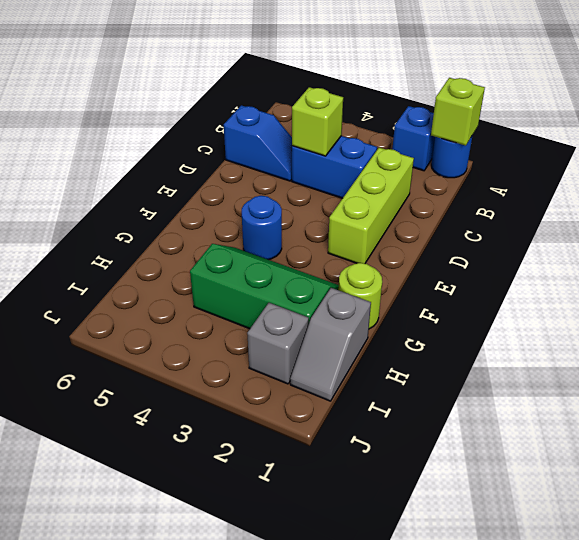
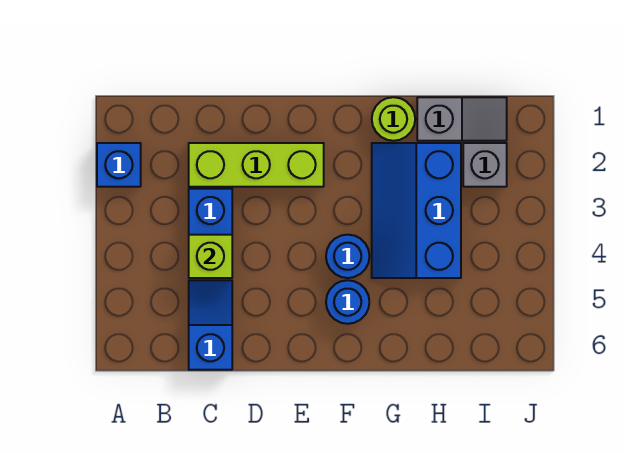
blue 1x1 round brick [431,135,473,178] -> blue 1x1 round brick moved to [326,280,369,324]
lime 1x1 brick [431,78,485,146] -> none
green 2x3 slope [190,244,339,329] -> blue 2x3 slope [372,143,461,278]

